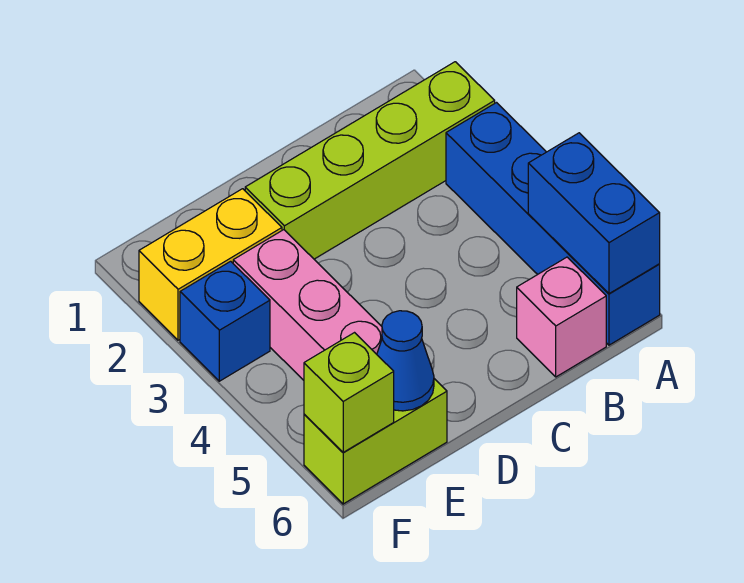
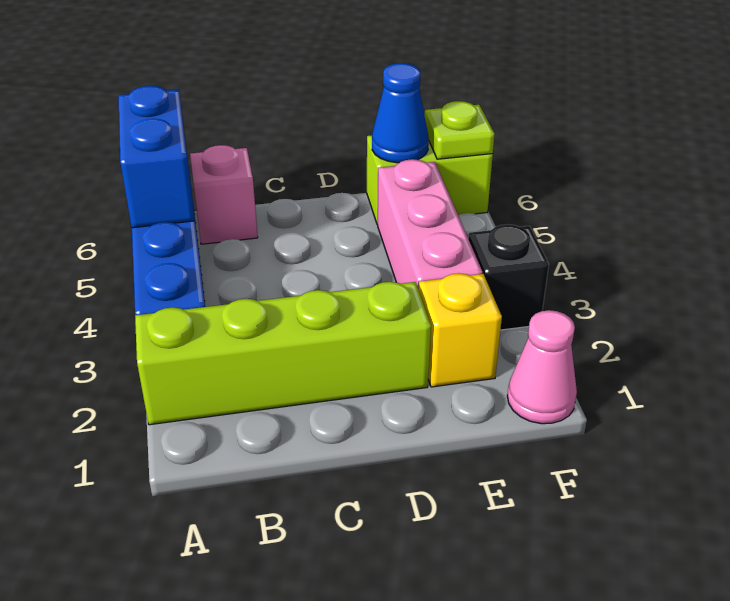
yellow 1x2 brick [139,189,282,340] -> yellow 1x1 brick [419,273,502,387]
none -> pink 1x1 cone [507,310,577,424]
blue 1x1 brick [180,261,270,381] -> black 1x1 brick [468,224,549,330]
lime 1x1 brick [304,333,394,452] -> lime 1x1 plate [425,101,495,159]

